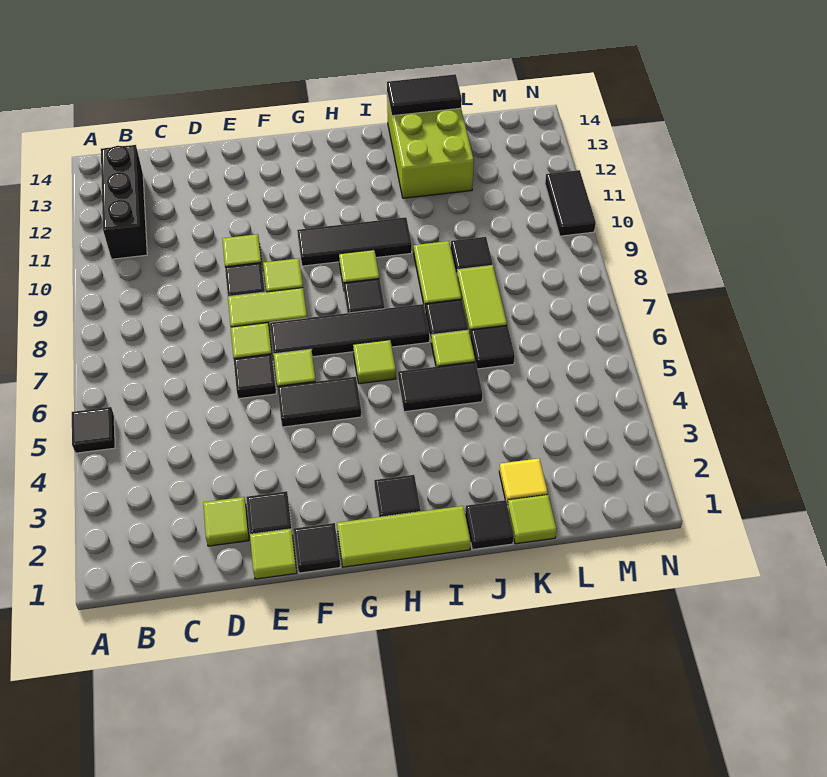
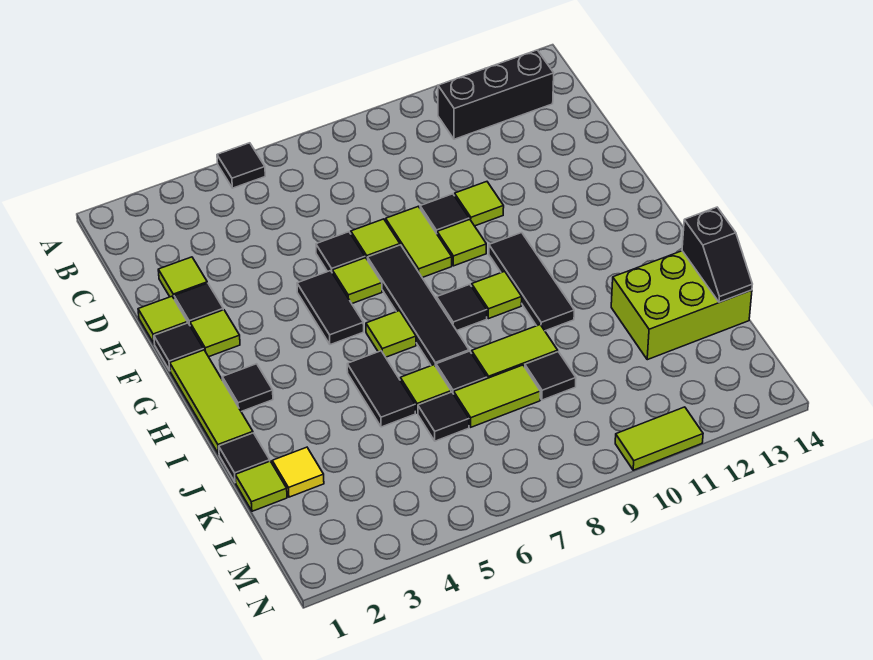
none -> lime 1x1 tile [190,310,240,357]
black 1x2 tile [387,74,462,116] -> black 1x2 slope [682,207,752,302]
black 1x2 tile [545,170,596,236] -> lime 1x2 tile [615,407,703,470]

